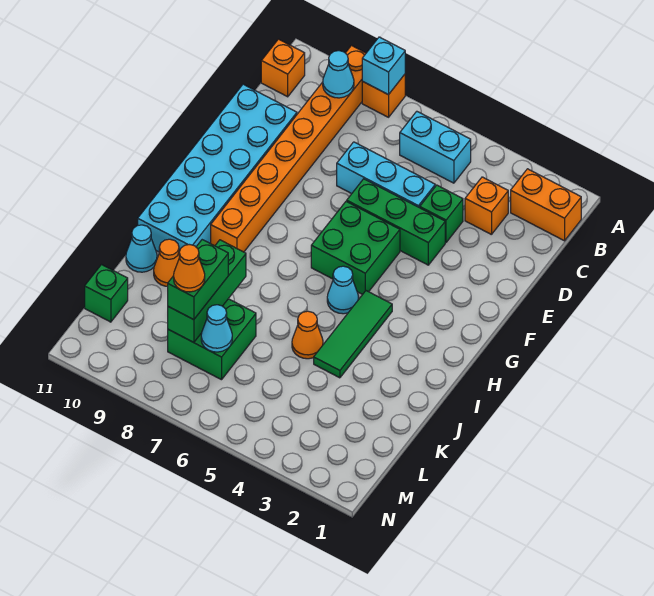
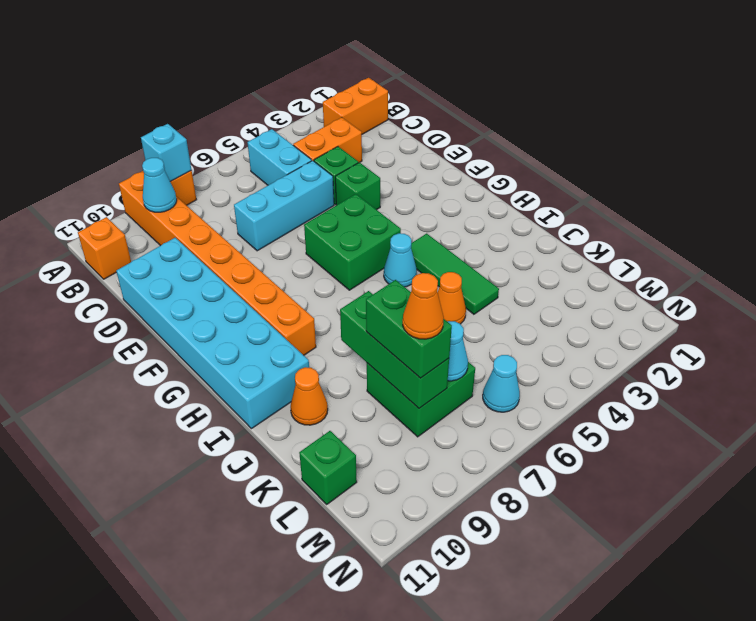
cyan 1x2 brick [400,111,471,183] -> cyan 1x2 brick turned to [247,129,312,185]
orange 1x1 brick [465,177,508,235] -> orange 1x2 brick [293,117,362,163]
green 1x3 brick [347,179,445,265] -> green 1x1 brick [335,162,380,210]
cyan 1x1 cone [126,225,157,272] -> cyan 1x1 cone moved to [483,355,520,412]

